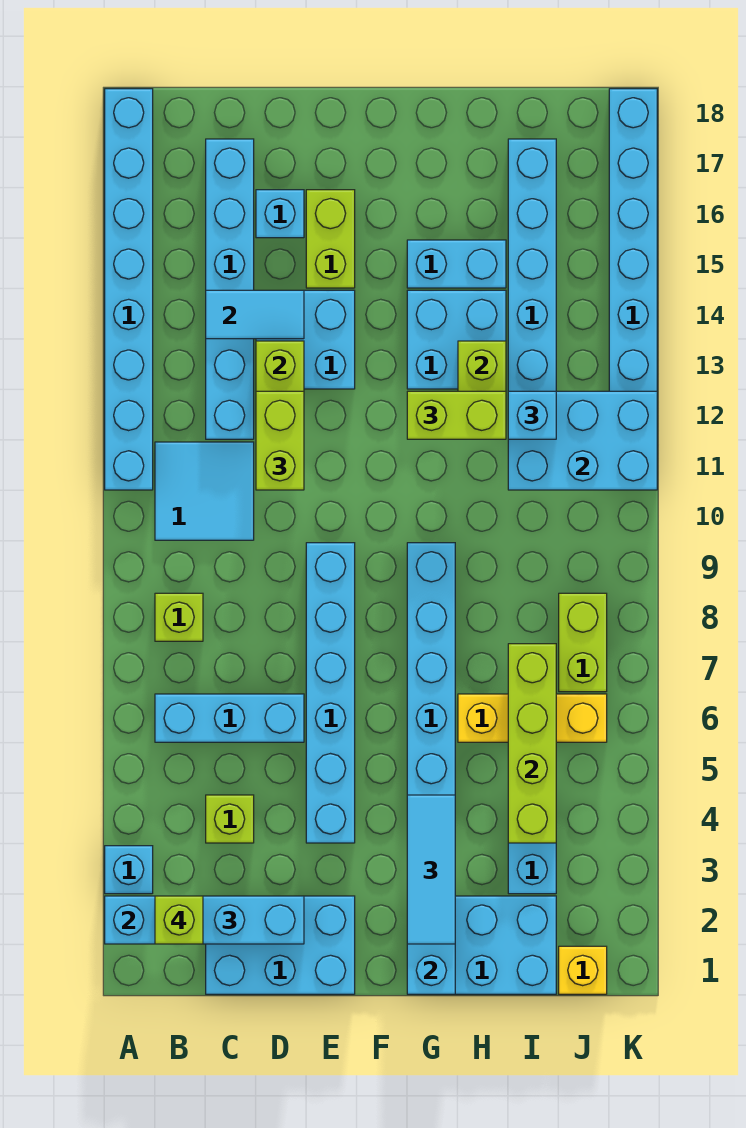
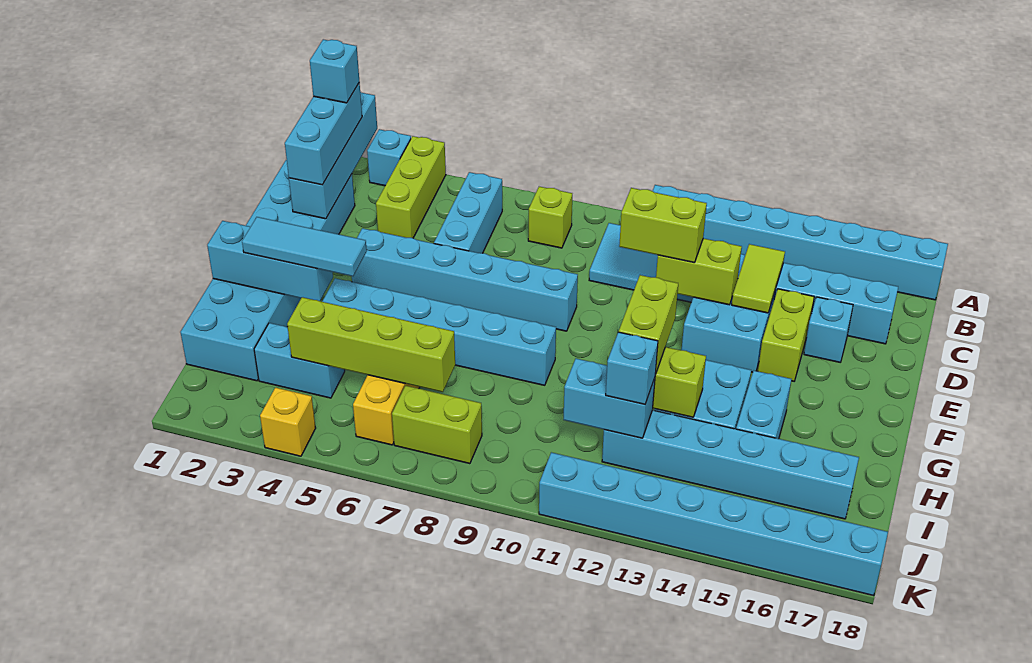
lime 1x1 brick [155,896,203,944] -> cyan 1x1 brick [310,39,359,103]
lime 1x1 brick [206,795,254,843] -> lime 1x3 brick [376,136,446,238]
cyan 1x2 tile [206,290,304,339] -> lime 1x2 tile [732,244,785,313]
lime 1x2 brick [306,190,355,288] -> lime 1x2 brick turned to [758,289,814,381]
cyan 2x3 brick [508,391,657,490] -> cyan 1x2 brick [563,359,655,438]
yellow 1x1 brick [559,946,607,994] -> yellow 1x1 brick moved to [260,388,316,456]

